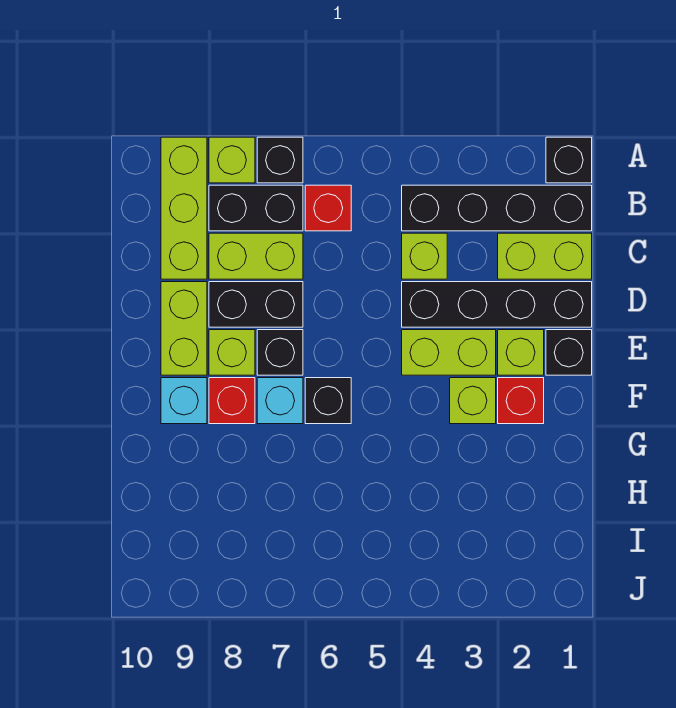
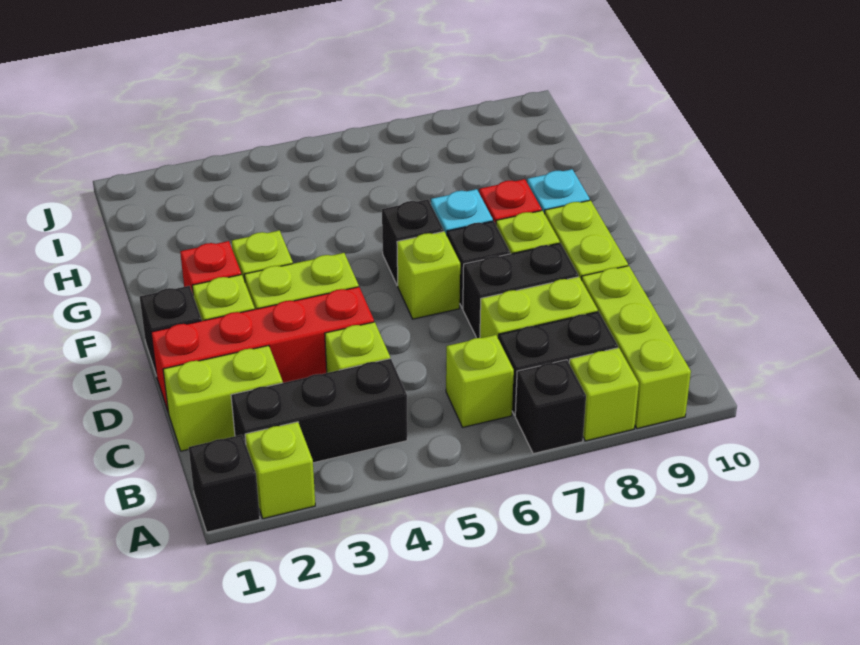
none -> lime 1x1 brick [245,422,315,519]
black 1x4 brick [402,185,592,231] -> black 1x3 brick [231,358,407,463]
red 1x1 brick [305,185,351,231] -> lime 1x1 brick [446,335,514,427]
black 1x4 brick [402,282,592,327] -> red 1x4 brick [151,287,374,413]
none -> lime 1x1 brick [397,232,460,319]

